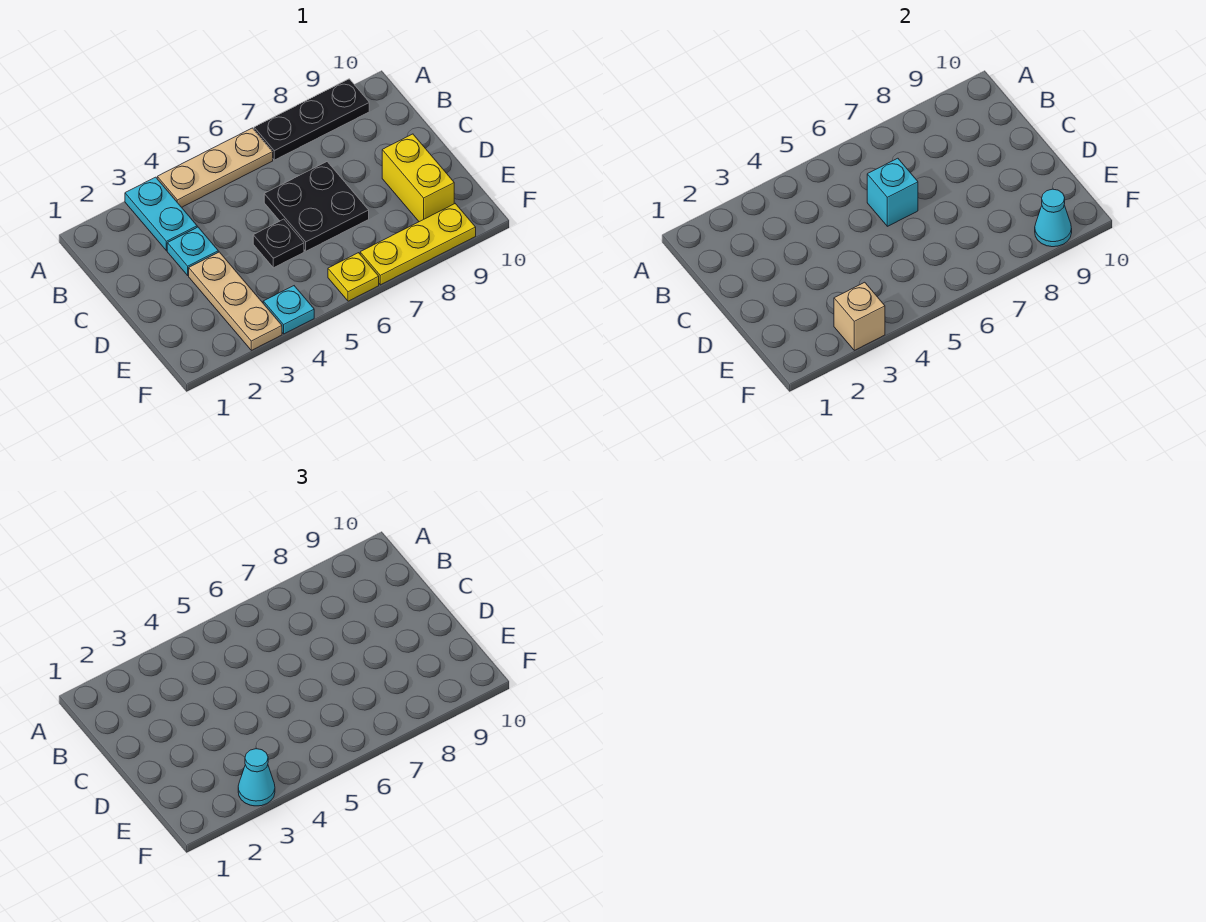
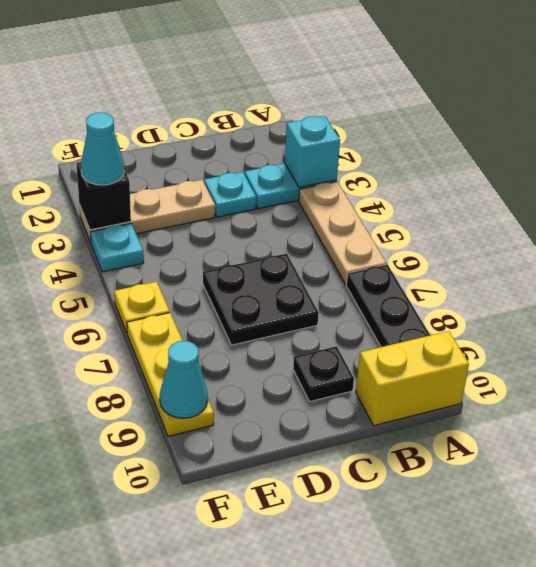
cyan 1x1 brick [867,158,918,226] -> cyan 1x1 brick moved to [285,116,340,187]
black 1x1 plate [253,219,304,268] -> black 1x1 plate moved to [293,346,354,402]
yellow 1x2 brick [382,134,454,222] -> yellow 1x2 brick moved to [356,331,469,426]
tan 1x1 brick [834,282,885,350] -> black 1x1 brick [77,162,131,230]

